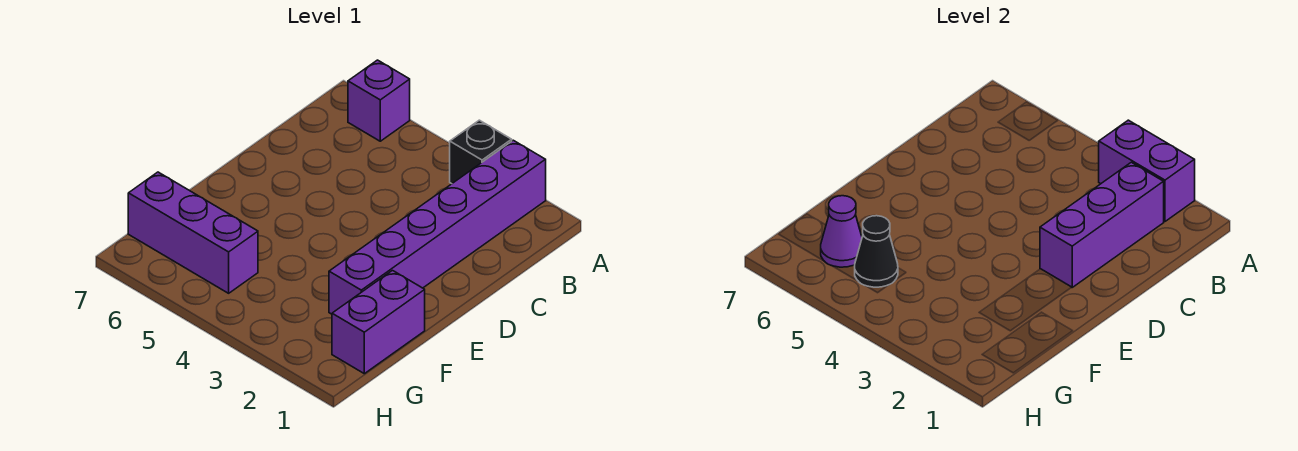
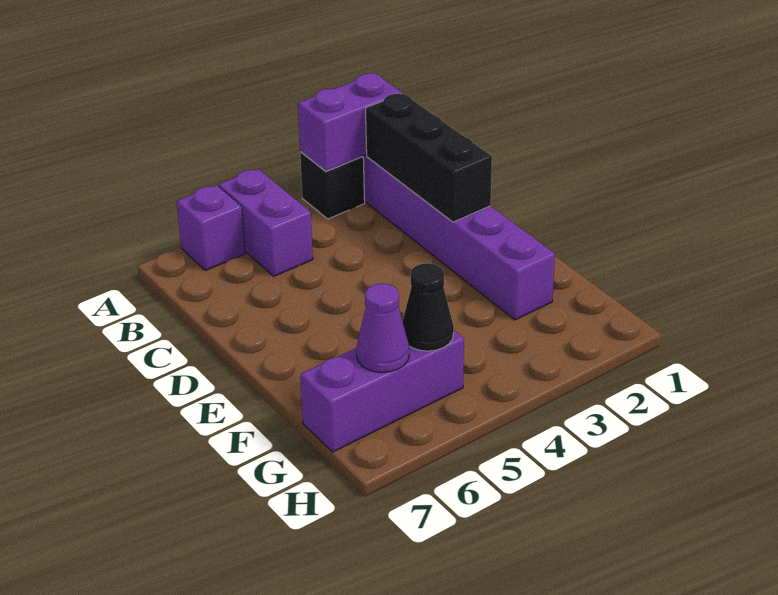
purple 1x3 brick [1040,162,1164,287] -> black 1x3 brick [365,93,492,222]
purple 1x2 brick [332,271,425,374] -> purple 1x2 brick moved to [219,169,313,276]

